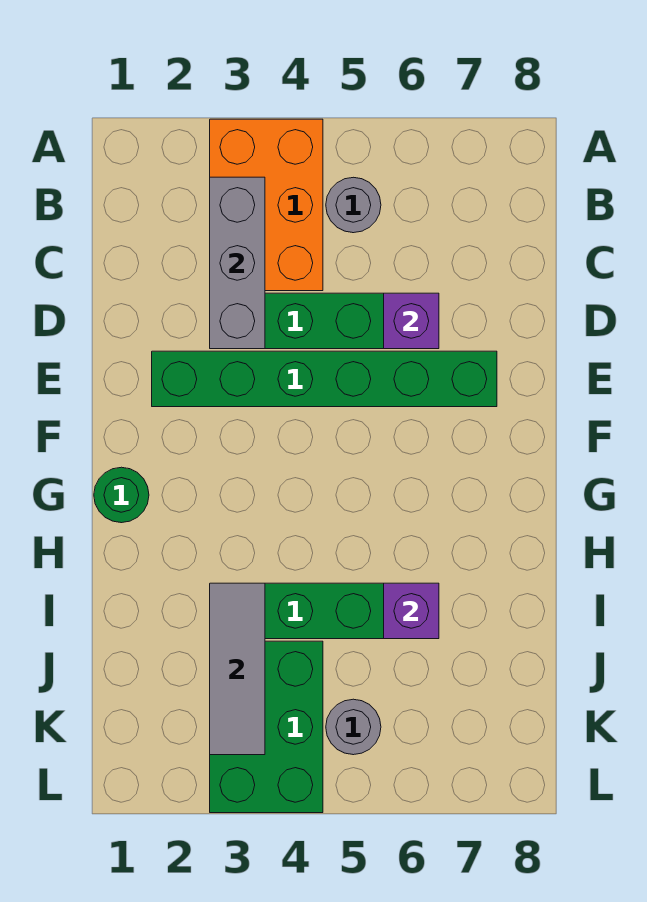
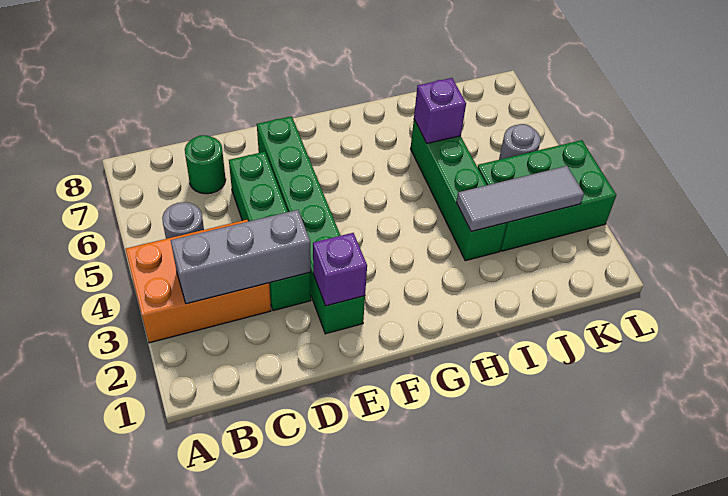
purple 1x1 brick [384,293,439,349] -> purple 1x1 brick moved to [313,233,367,306]
green 1x1 round brick [94,467,149,523] -> green 1x1 round brick moved to [185,135,226,194]

